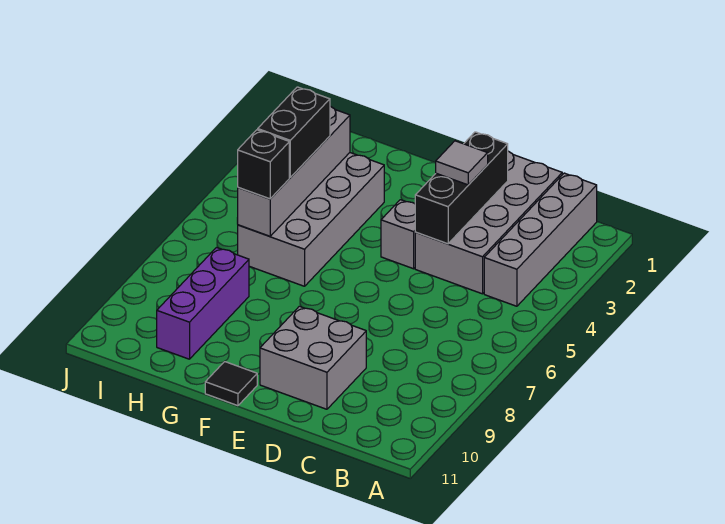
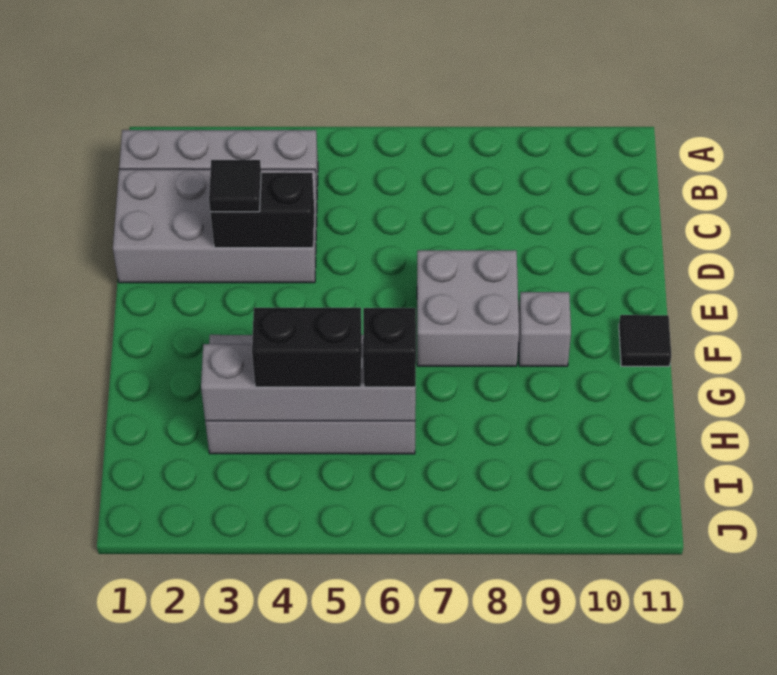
black 1x3 brick [415,132,508,244] -> black 1x2 brick [210,173,314,248]
grey 1x1 tile [436,141,488,185] -> black 1x1 tile [209,160,261,212]
grey 2x2 brick [260,306,366,409] -> grey 2x2 brick moved to [417,250,519,366]
grey 1x1 brick [381,200,416,269] -> grey 1x1 brick moved to [519,292,571,366]
purple 1x3 brick [157,247,249,359] -> none

